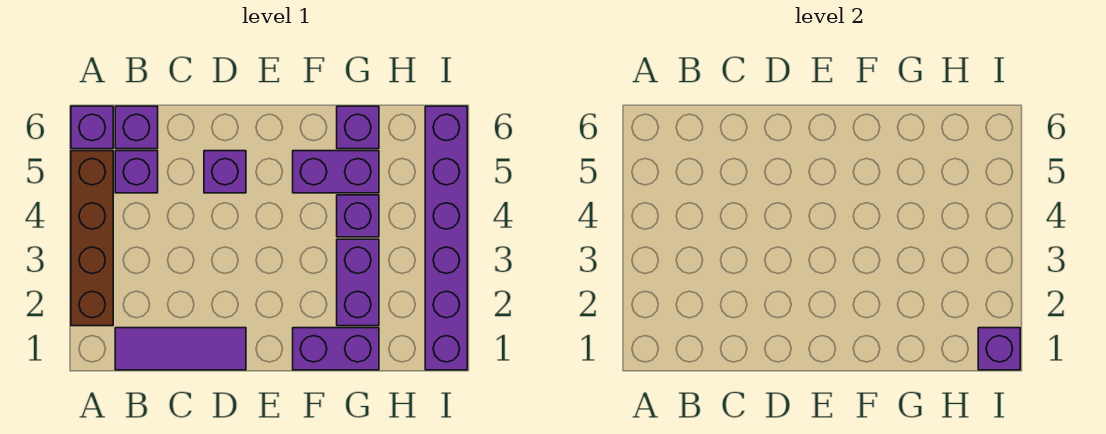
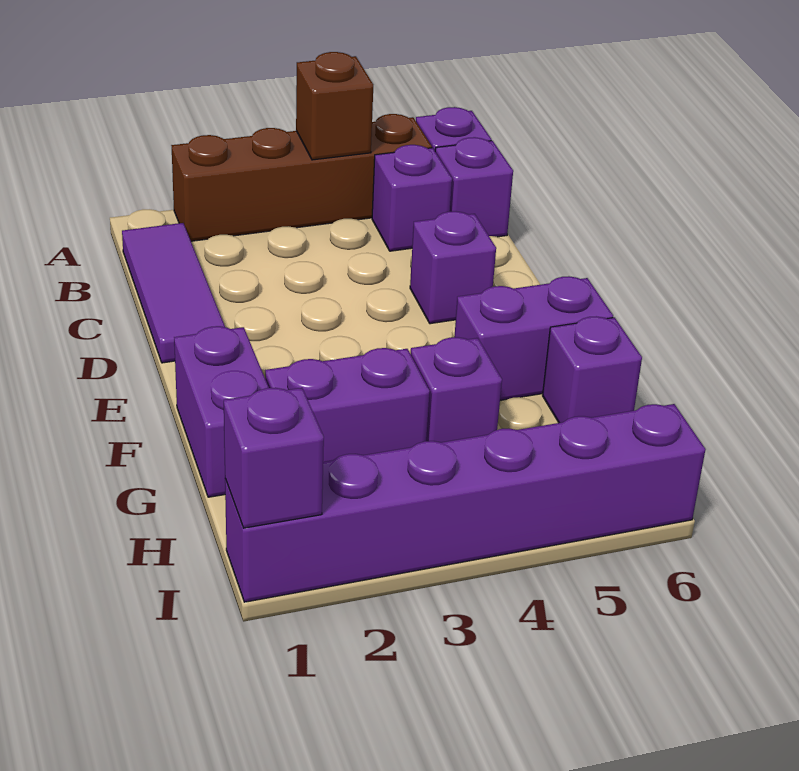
none -> brown 1x1 brick [296,52,373,160]
purple 1x2 brick [293,151,379,193] -> purple 1x2 brick turned to [454,276,613,400]

